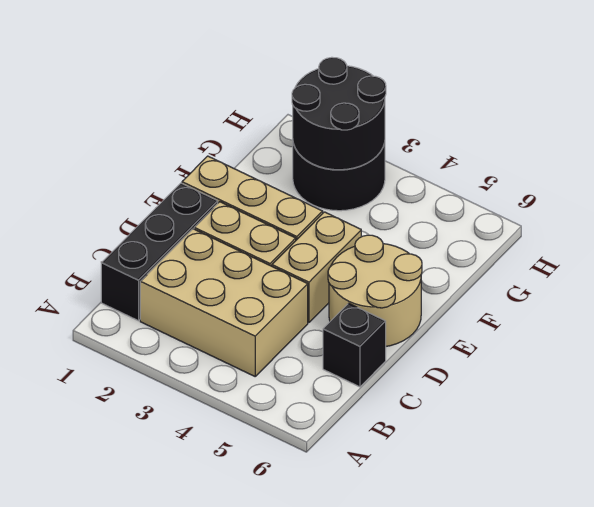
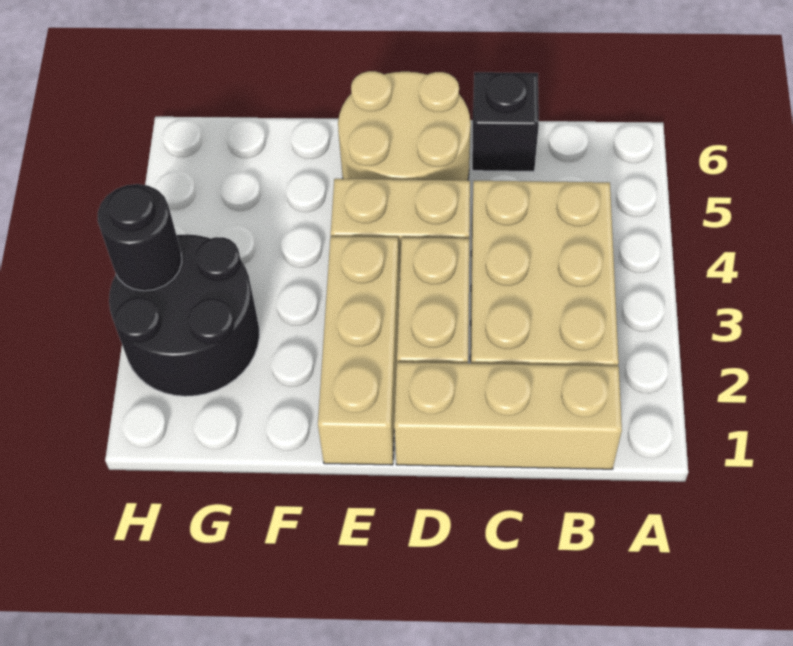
black 1x3 brick [101,183,218,321] -> tan 1x3 brick [394,362,622,469]
black 2x2 round brick [292,57,386,170] -> black 1x1 round brick [98,184,182,291]

